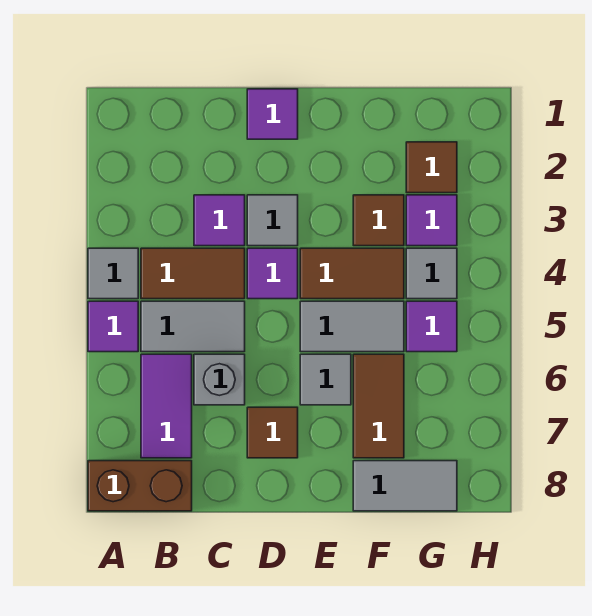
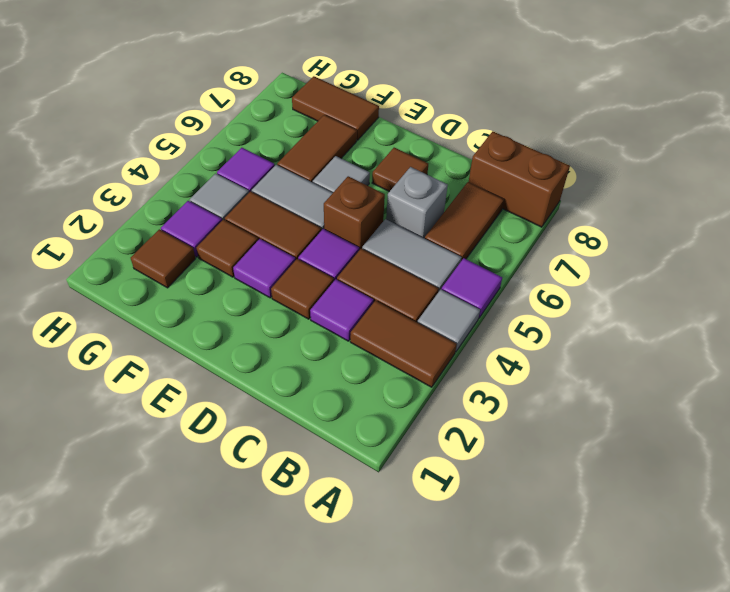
none -> brown 1x2 tile [350,301,457,387]
purple 1x2 tile [141,354,192,458] -> brown 1x2 tile [425,182,504,261]
purple 1x1 tile [247,89,298,139] -> purple 1x1 tile moved to [233,239,295,298]
grey 1x1 tile [247,195,298,246] -> brown 1x1 tile [271,259,334,319]
none -> brown 1x1 brick [324,176,385,250]
grey 1x2 tile [353,461,457,511] -> brown 1x2 tile [292,76,379,140]

